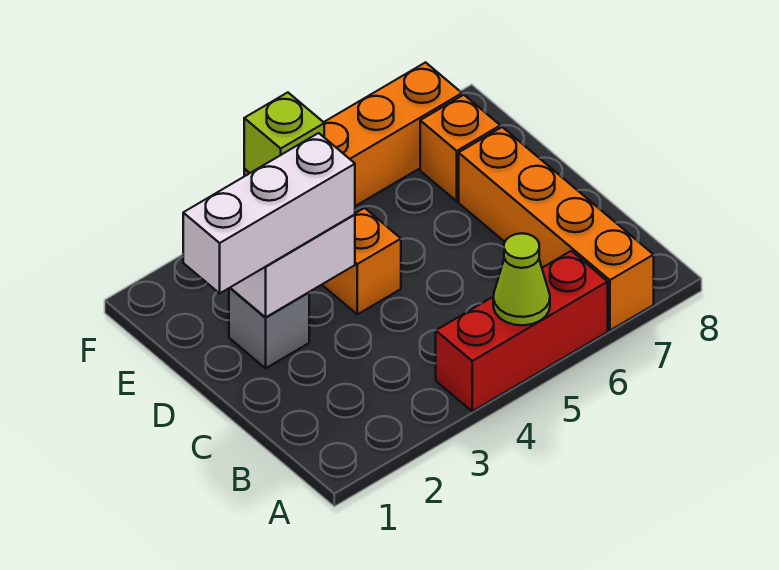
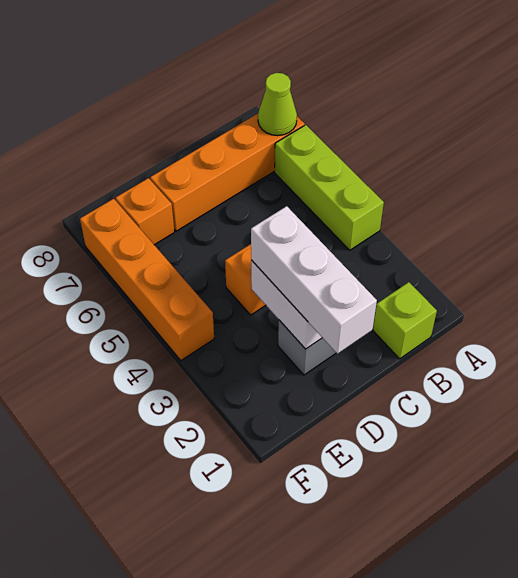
red 1x3 brick [436,251,608,411] -> lime 1x3 brick [275,125,384,250]
lime 1x1 cone [493,233,550,325] -> lime 1x1 cone moved to [258,73,297,136]
lime 1x1 brick [244,93,324,173] -> lime 1x1 brick moved to [373,282,437,359]

